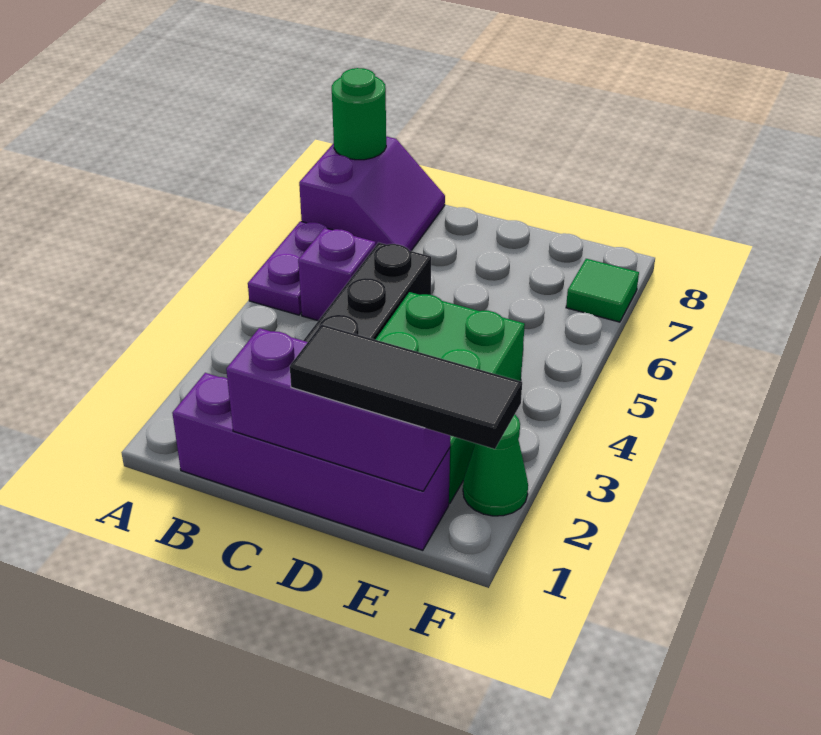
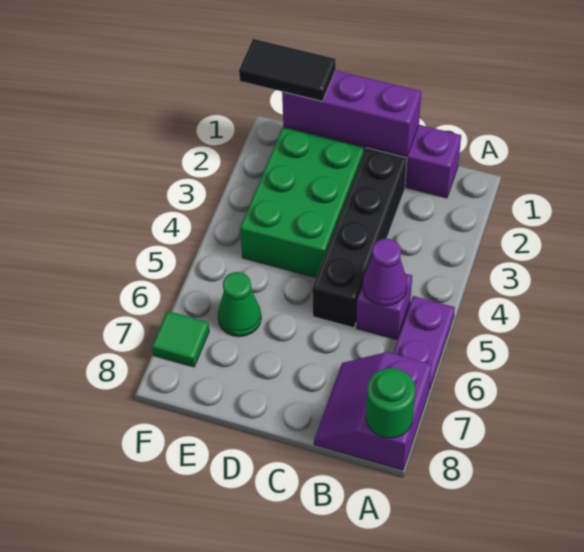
none -> purple 1x1 cone [363,239,407,306]
black 1x3 tile [290,324,522,449] -> black 1x2 tile [239,39,336,101]
green 1x1 cone [463,415,528,516] -> green 1x1 cone moved to [218,272,261,337]

